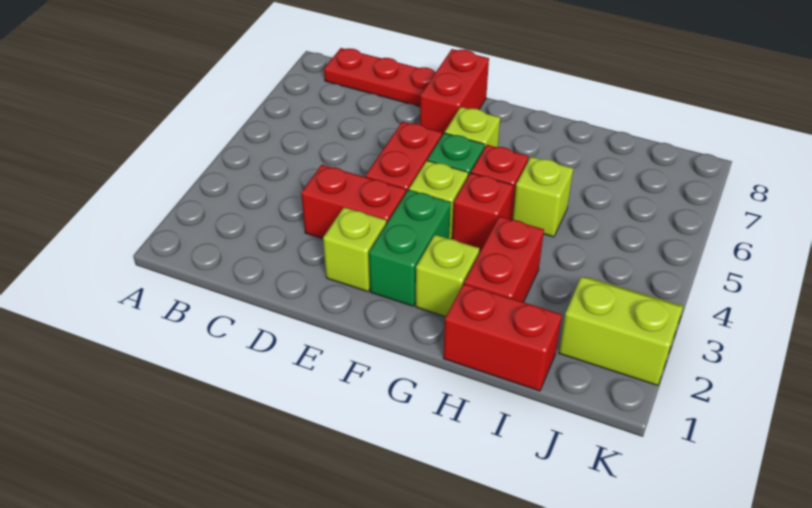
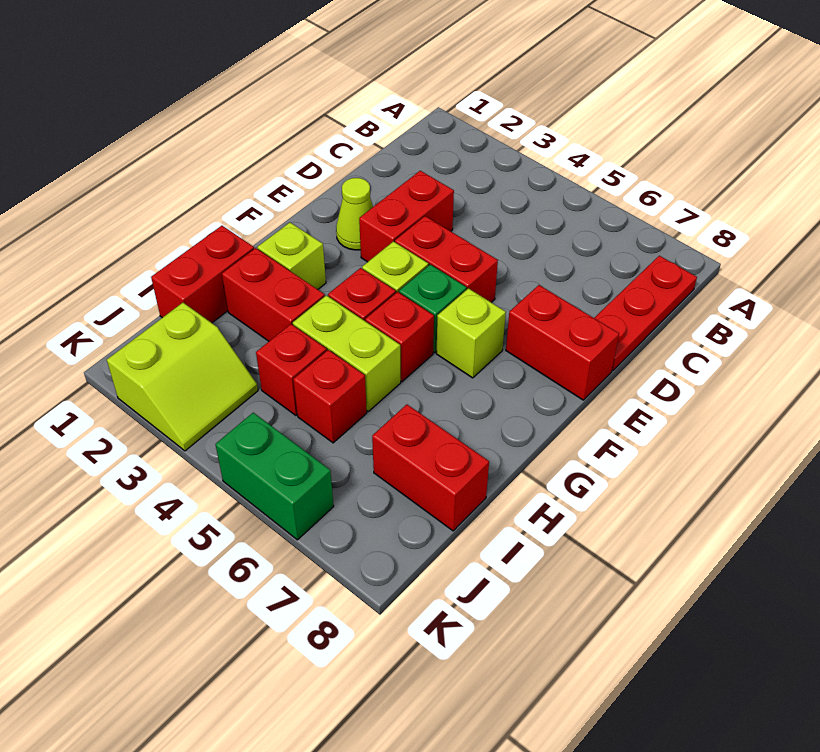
lime 1x1 brick [323,207,387,292] -> lime 1x1 cone [336,178,373,250]
green 1x2 brick [369,190,451,306] -> green 1x2 brick moved to [215,413,334,540]
lime 1x1 brick [512,157,573,237] -> lime 1x2 brick [293,295,401,411]
none -> red 1x1 brick [256,324,327,415]
none -> red 1x1 brick [293,350,367,443]
none -> red 1x2 brick [372,405,489,531]

